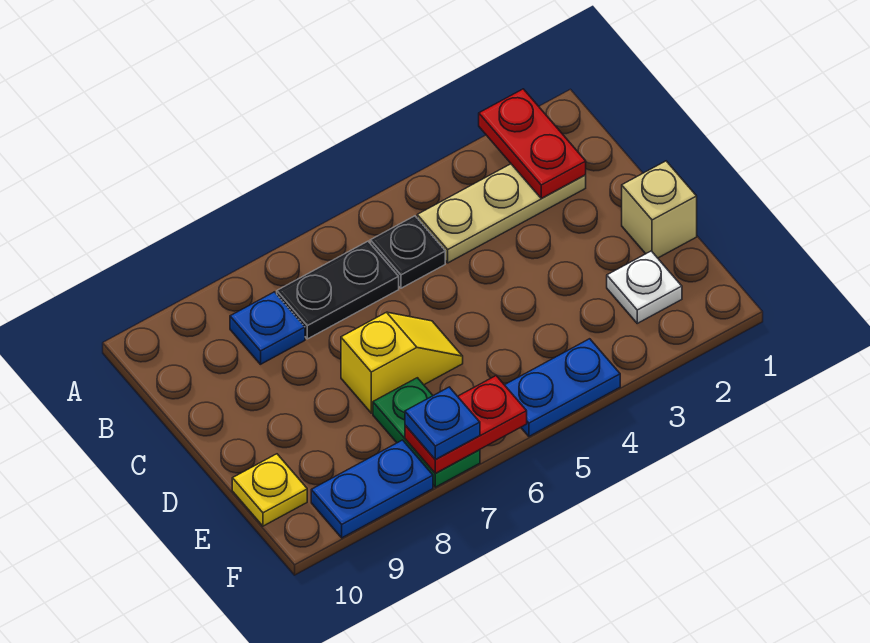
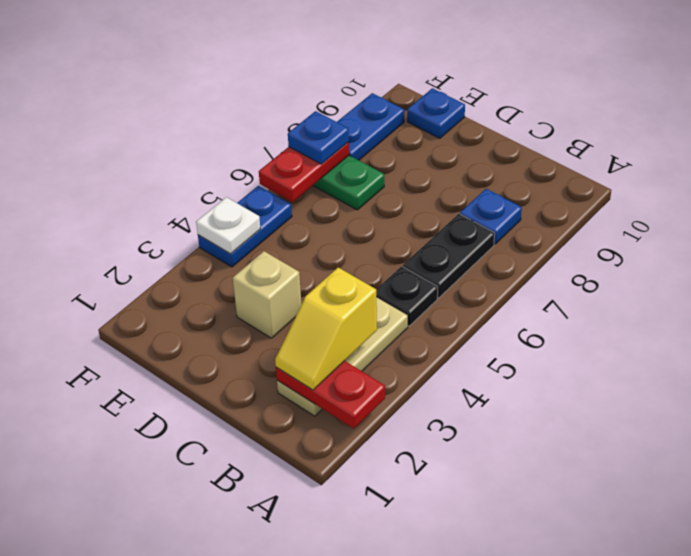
tan 1x1 brick [622,161,697,258] -> tan 1x1 brick moved to [233,251,301,338]
yellow 1x2 slope [341,312,463,413] -> yellow 1x2 slope moved to [275,267,377,390]
white 1x1 plate [607,251,682,323] -> white 1x1 plate moved to [196,197,260,254]
yellow 1x1 plate [232,454,307,526] -> blue 1x1 plate [407,88,465,138]

